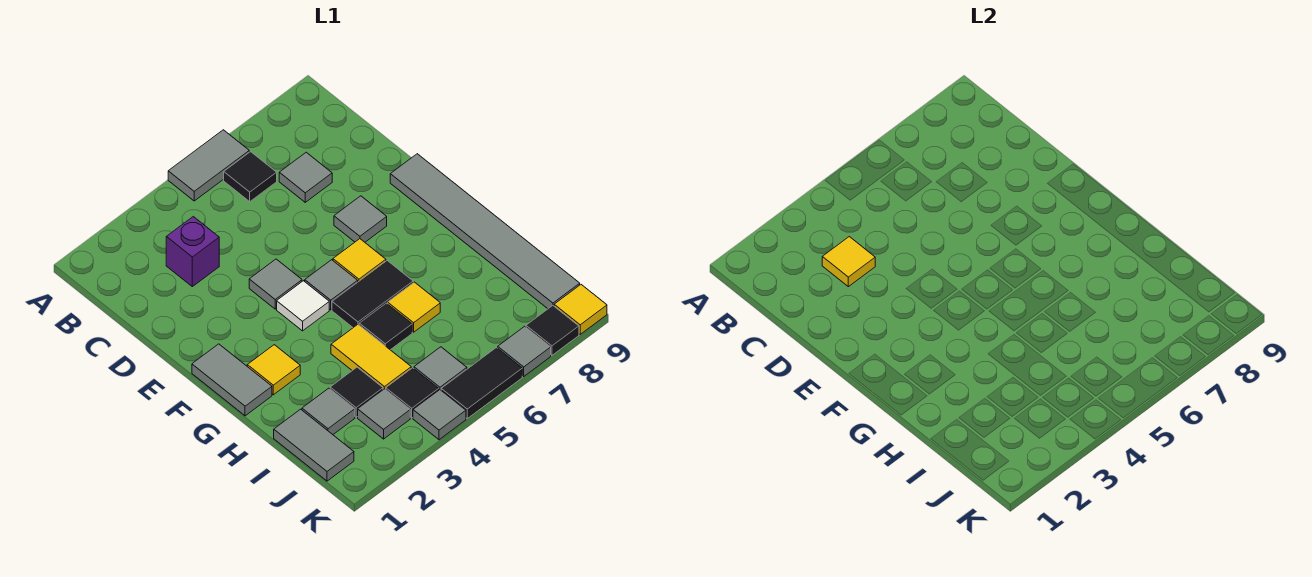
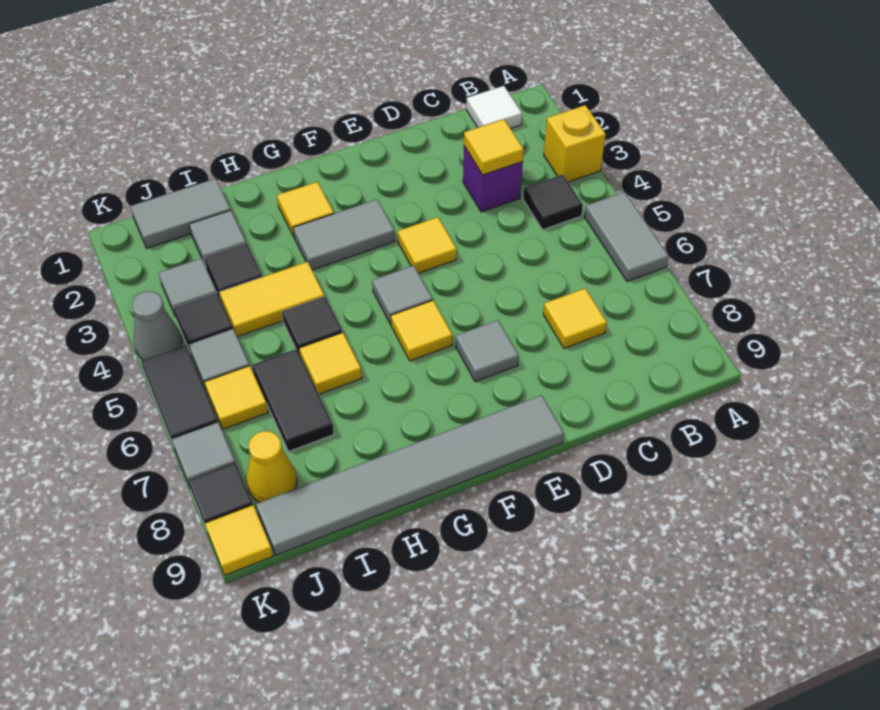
none -> yellow 1x1 brick [544,105,606,182]
black 1x1 tile [224,152,277,202] -> black 1x1 tile moved to [523,175,583,230]
grey 1x1 tile [279,152,332,202] -> yellow 1x1 tile [543,288,607,348]
grey 1x1 tile [249,259,302,309] -> yellow 1x1 tile [398,217,457,273]
grey 1x2 tile [192,344,272,416] -> grey 1x2 tile moved to [293,199,395,270]
white 1x1 tile [277,281,329,331] -> white 1x1 tile moved to [466,86,522,128]
black 1x2 tile [332,261,413,328] -> black 1x2 tile moved to [252,349,334,452]
none -> yellow 1x1 tile [205,366,268,429]
none -> yellow 1x1 cone [246,431,297,502]
grey 1x1 tile [413,390,466,440] -> grey 1x1 cone [132,291,182,360]

